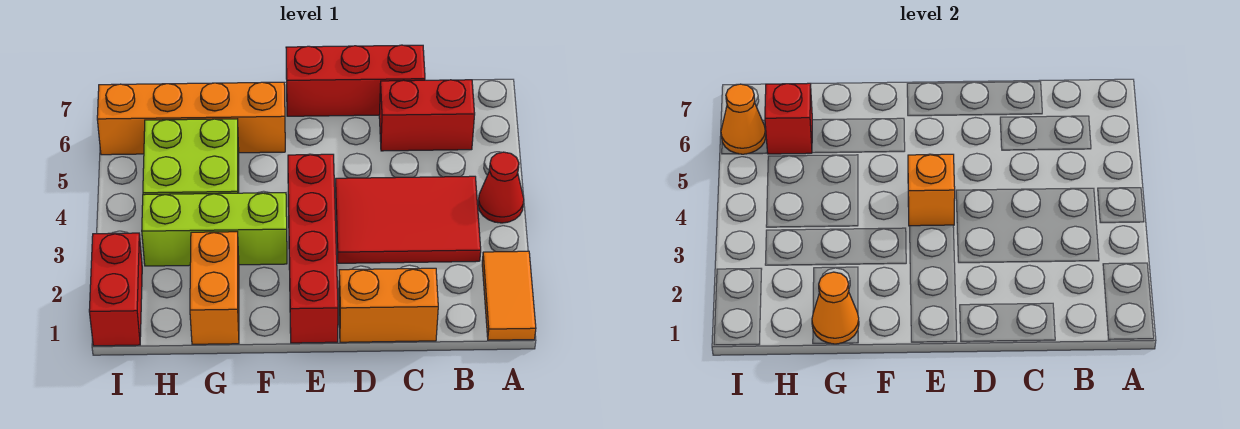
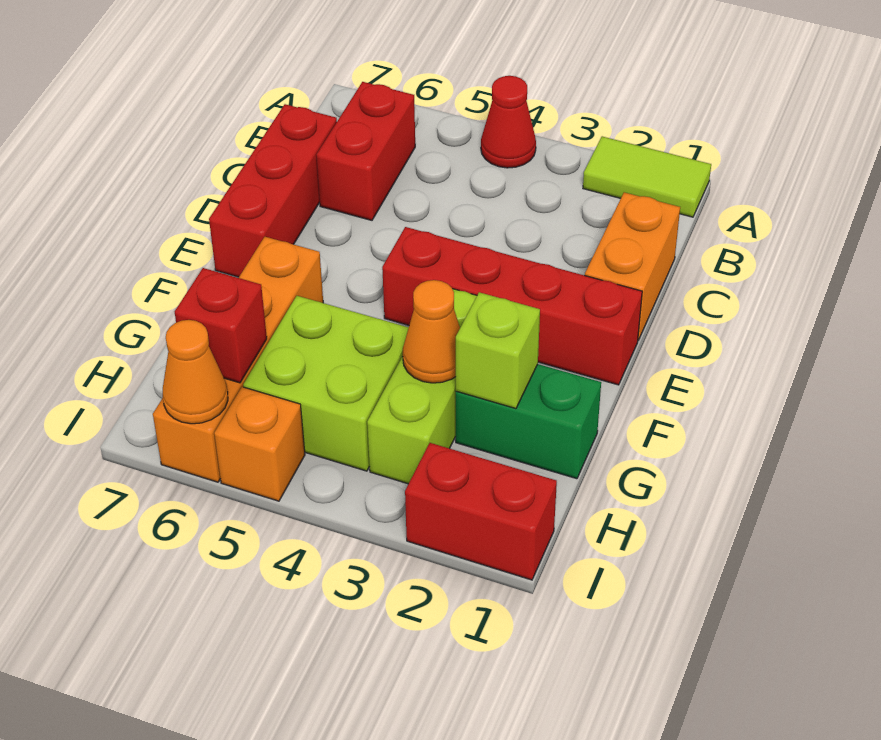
orange 1x2 tile [482,251,536,340] -> lime 1x2 tile [583,136,711,217]
red 2x3 tile [335,176,481,263] -> none
orange 1x1 brick [908,154,955,226] -> orange 1x1 brick moved to [214,387,305,501]
orange 1x2 brick [190,232,239,344] -> green 1x2 brick [456,364,601,479]
orange 1x1 cone [812,272,859,344] -> orange 1x1 cone moved to [403,280,460,383]
none -> lime 1x1 brick [456,292,540,409]

